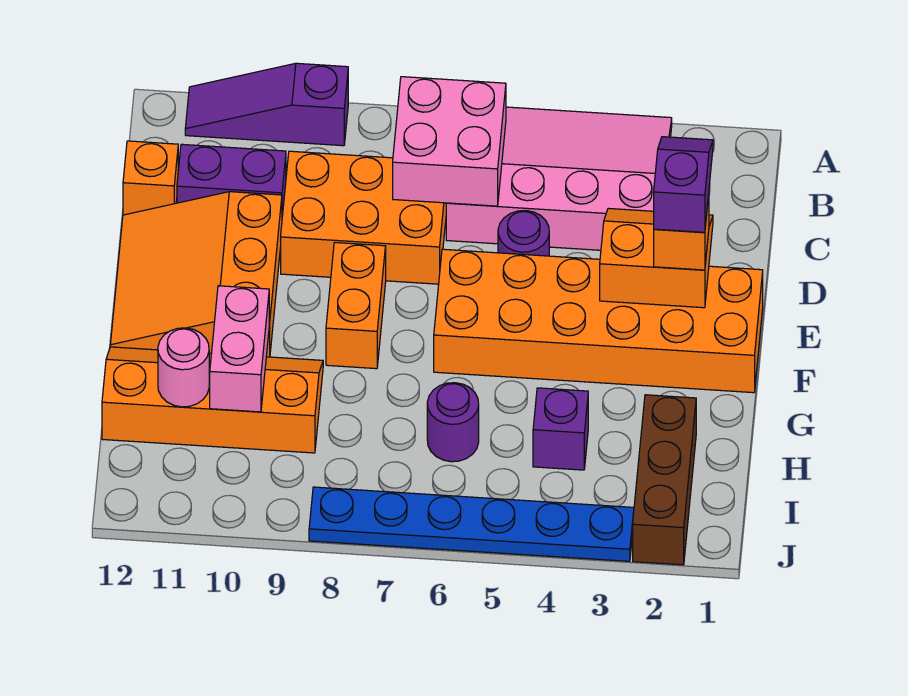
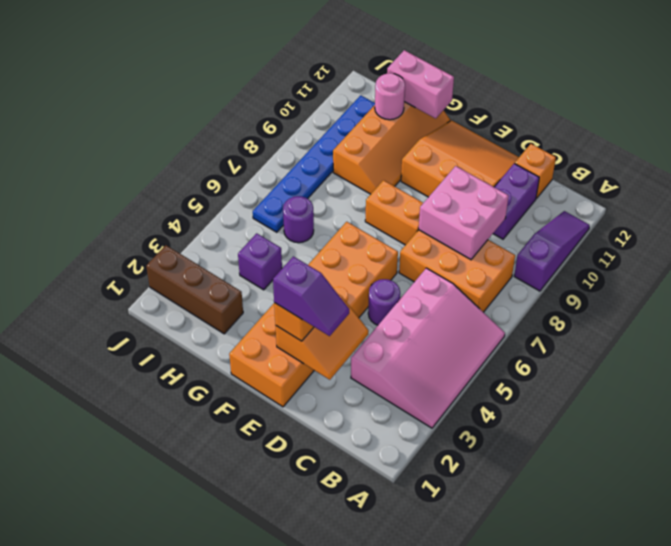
pink 2x2 brick [393,77,506,206] -> pink 2x2 brick moved to [419,166,509,260]
orange 2x3 brick [281,151,446,284] -> orange 2x3 brick turned to [399,230,515,312]
pink 1x2 brick [210,286,269,412] -> pink 1x2 brick moved to [387,50,454,119]
blue 1x6 plate [309,487,634,561] -> blue 1x6 plate moved to [253,95,375,232]

